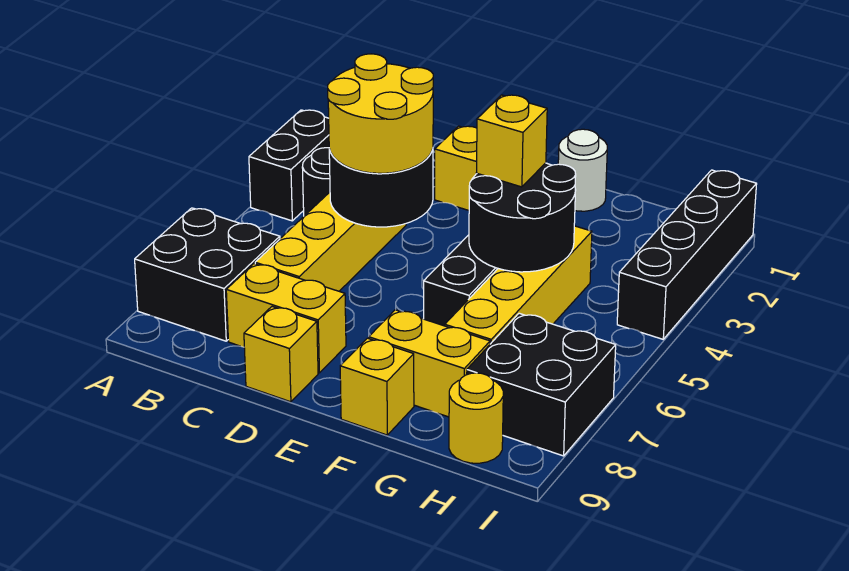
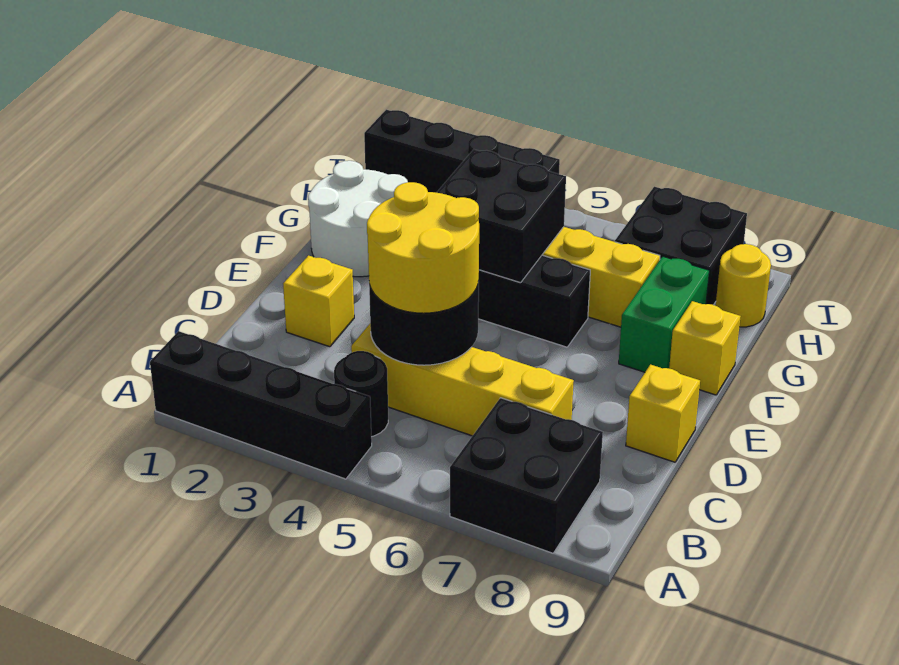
black 1x2 brick [249,110,329,221] -> black 1x4 brick [150,331,372,479]
yellow 1x2 brick [226,264,346,373] -> none
white 1x1 round brick [558,129,607,211] -> white 2x2 round brick [308,161,408,277]
black 2x2 round brick [469,163,576,272] -> black 2x2 brick [436,149,566,283]
yellow 1x1 brick [476,95,547,187] -> none
yellow 1x2 brick [369,310,490,417] -> green 1x2 brick [619,256,709,372]

